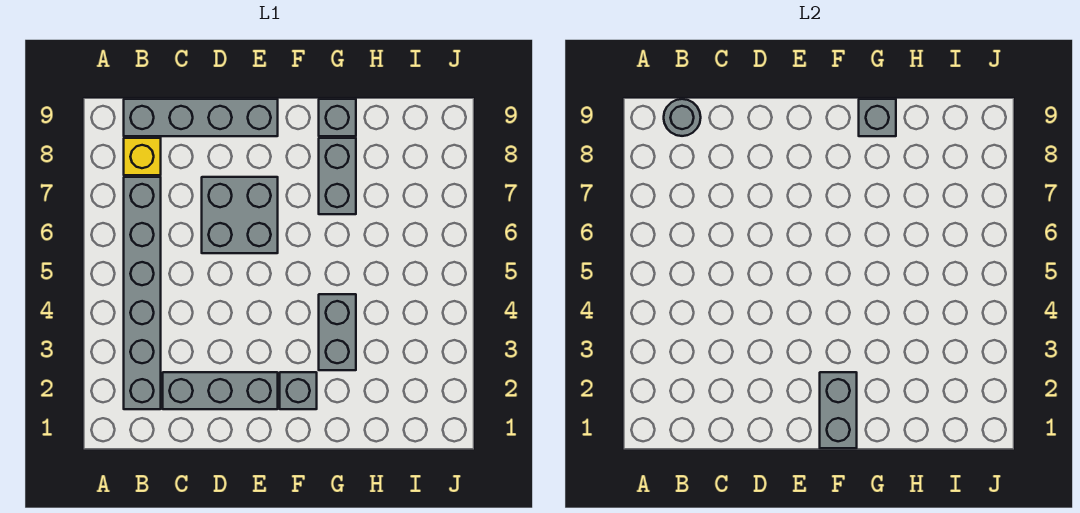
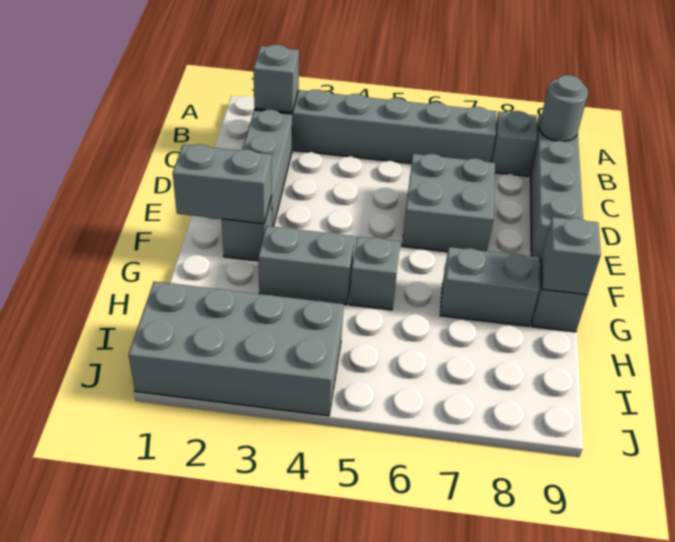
none -> grey 1x1 brick [253,44,299,112]
yellow 1x1 brick [124,138,161,175] -> grey 1x1 brick [491,111,537,176]
none -> grey 1x1 brick [349,236,400,310]
none -> grey 2x4 brick [129,281,344,416]

